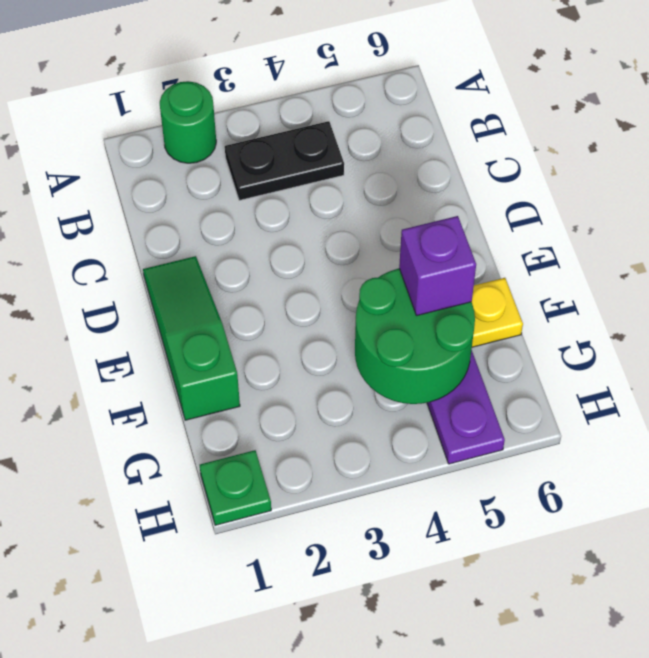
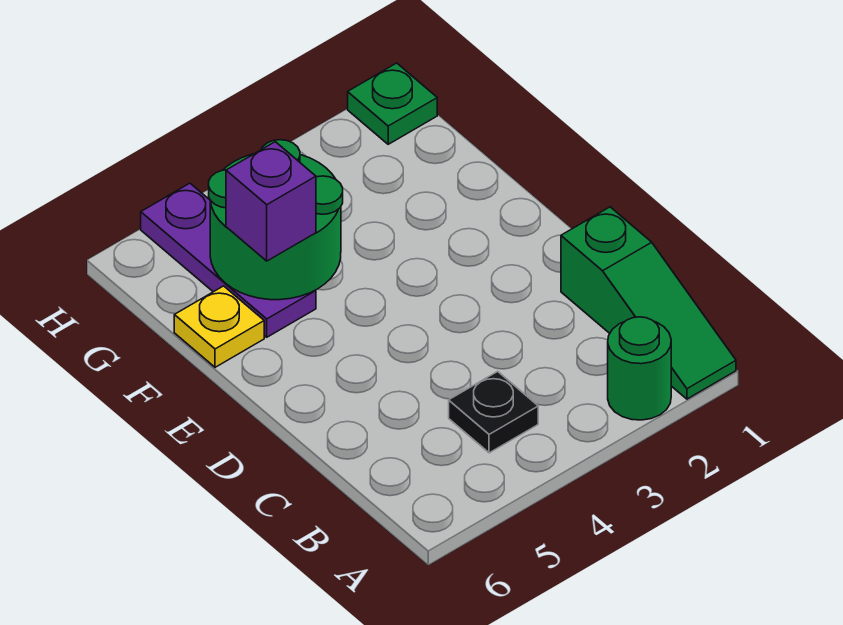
black 1x2 plate [225,121,344,200] -> black 1x1 plate [449,371,538,453]
green 1x3 slope [143,256,240,420] -> green 1x3 slope moved to [561,207,736,399]

